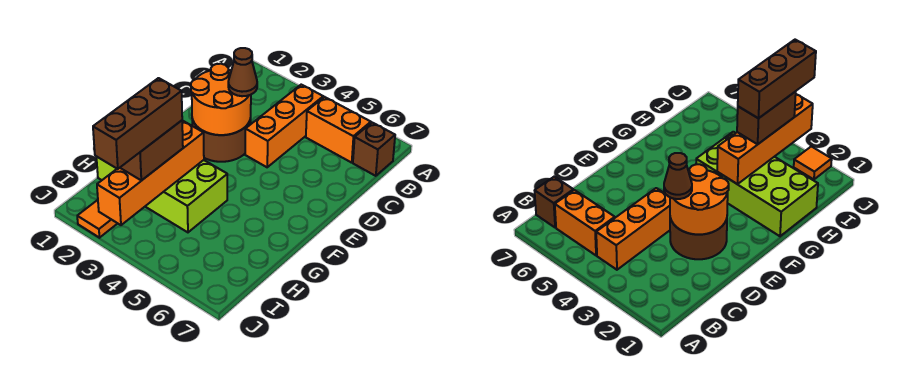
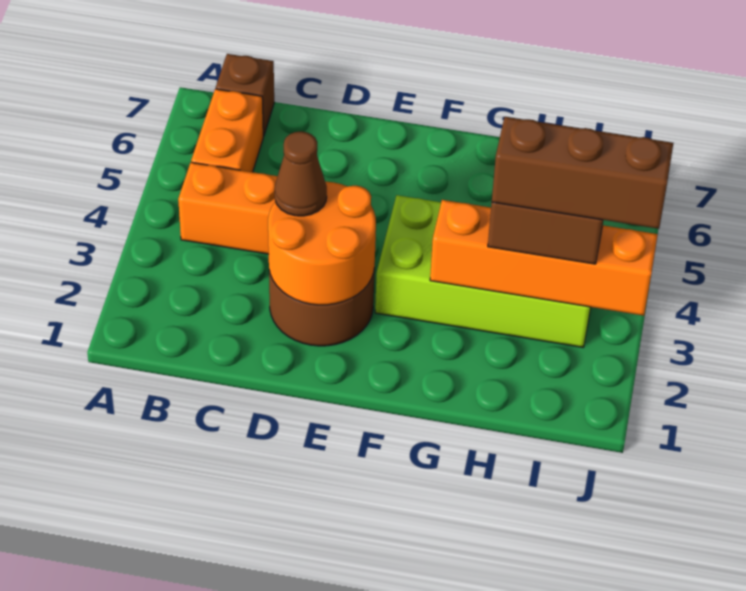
lime 2x4 brick [97,157,227,232] -> lime 2x4 brick turned to [375,195,591,347]
orange 1x1 tile [77,200,118,238] -> none

